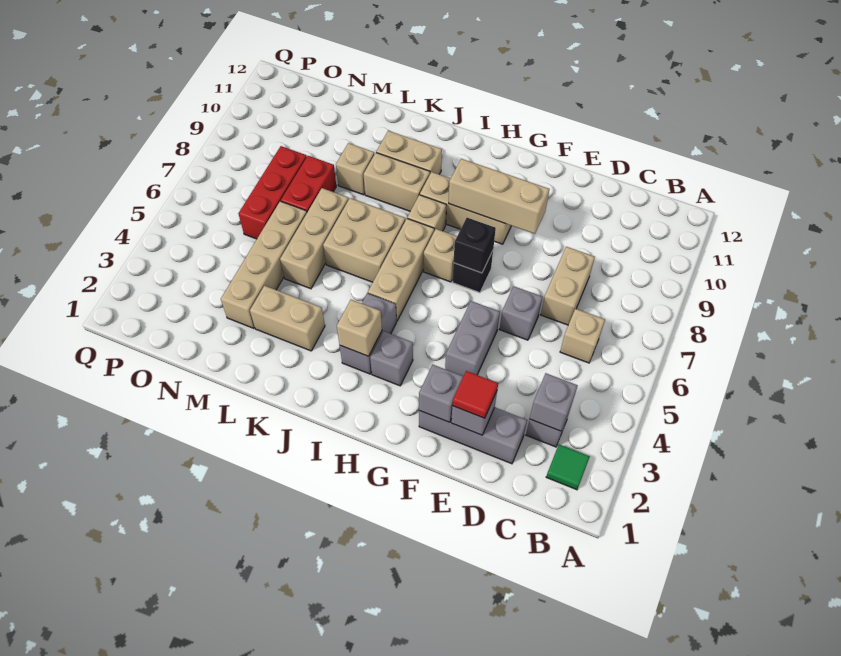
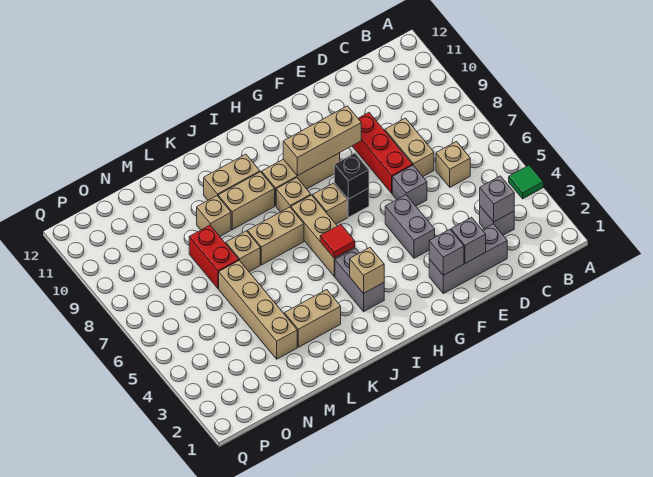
green 1x1 tile [546,444,590,490] -> green 1x1 tile moved to [509,165,543,199]
red 1x1 tile [453,371,498,418] -> red 1x1 tile moved to [320,224,355,258]
grey 1x1 brick [370,331,413,386] -> none
tan 2x2 brick [323,198,405,282] -> tan 1x2 brick [248,207,304,265]
tan 1x3 brick [280,188,349,289] -> tan 1x1 brick [226,231,260,272]
red 1x3 brick [238,146,307,239] -> red 1x3 brick moved to [352,113,412,193]

